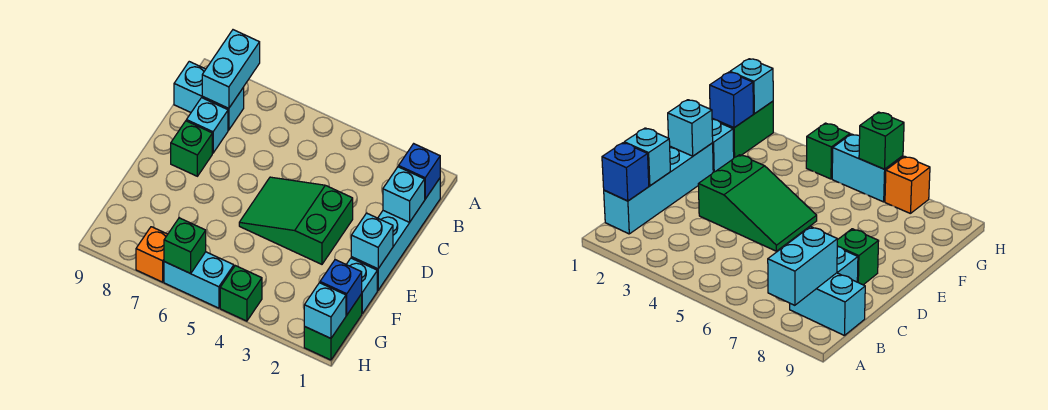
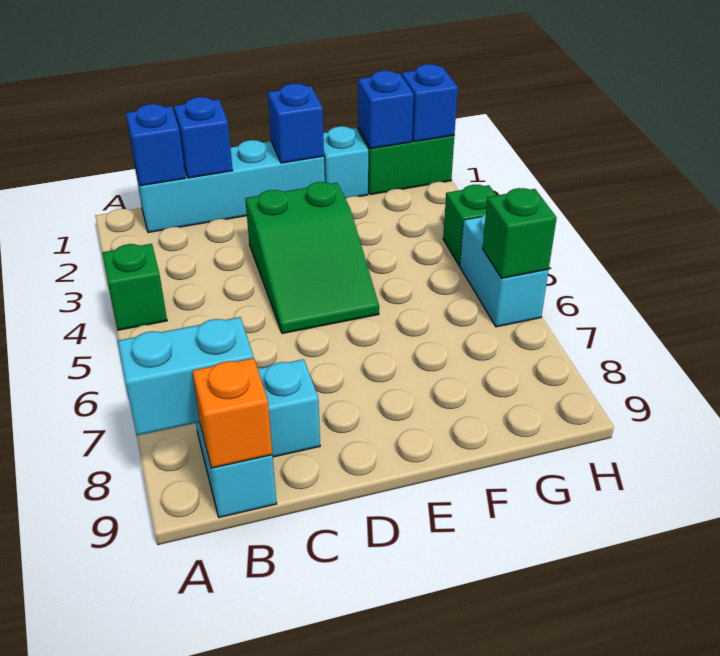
cyan 1x1 brick [383,167,425,223] -> blue 1x1 brick [174,97,233,178]
green 1x1 brick [171,121,212,176] -> green 1x1 brick moved to [102,244,167,330]
cyan 1x1 brick [351,213,393,269] -> blue 1x1 brick [268,84,324,163]
cyan 1x1 brick [304,283,346,338] -> blue 1x1 brick [402,64,458,142]
orange 1x1 brick [136,227,168,282] -> orange 1x1 brick moved to [192,358,272,468]

